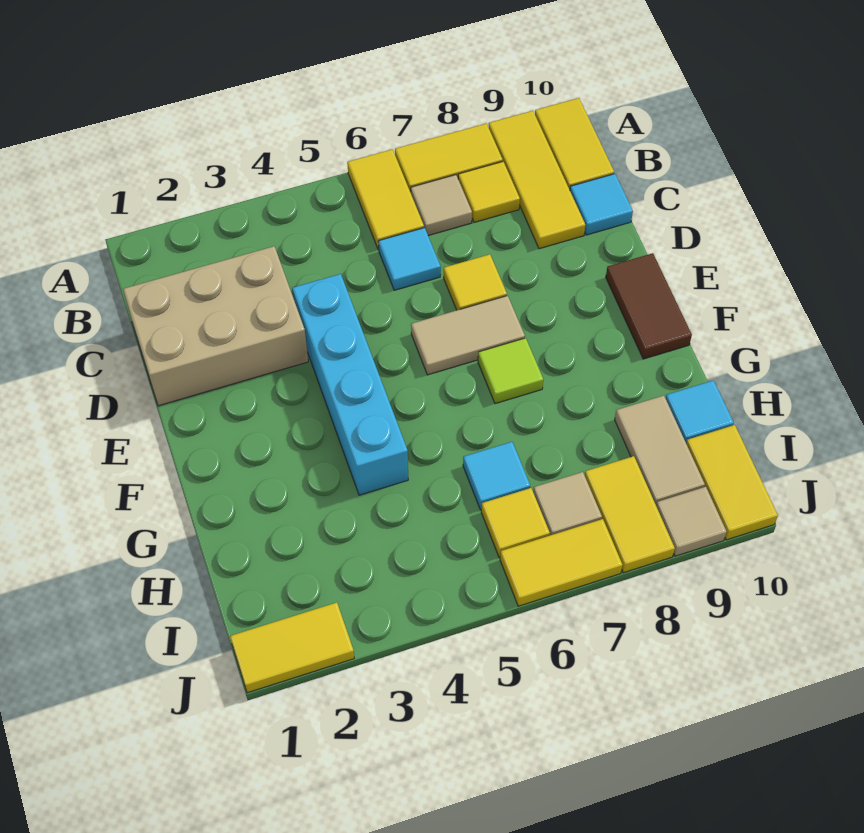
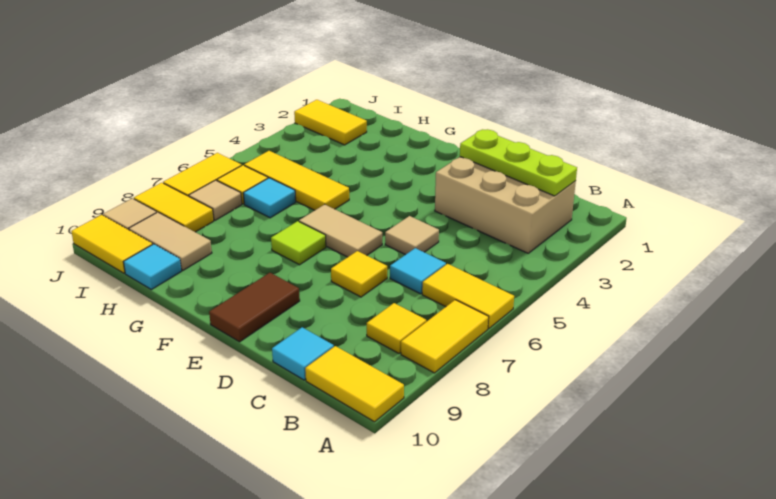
yellow 1x3 tile [489,111,585,249] -> yellow 1x3 tile moved to [244,151,349,210]
none -> lime 1x3 plate [460,129,577,196]
tan 1x1 tile [411,175,472,236] -> tan 1x1 tile moved to [385,216,439,255]
tan 2x3 brick [123,246,308,406] -> tan 2x3 brick turned to [435,157,576,253]
cyan 1x4 brick [292,274,408,495] -> none
tan 1x2 tile [411,296,525,375] -> tan 1x2 tile turned to [299,204,382,257]
brown 1x2 tile [606,253,692,359] -> brown 1x2 tile turned to [209,273,300,342]
yellow 1x2 tile [230,602,354,693] -> yellow 1x2 tile turned to [294,100,367,145]

